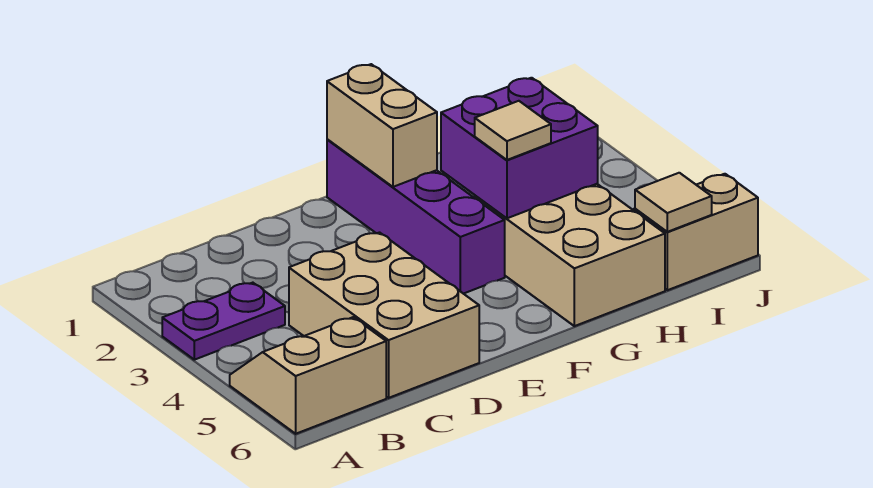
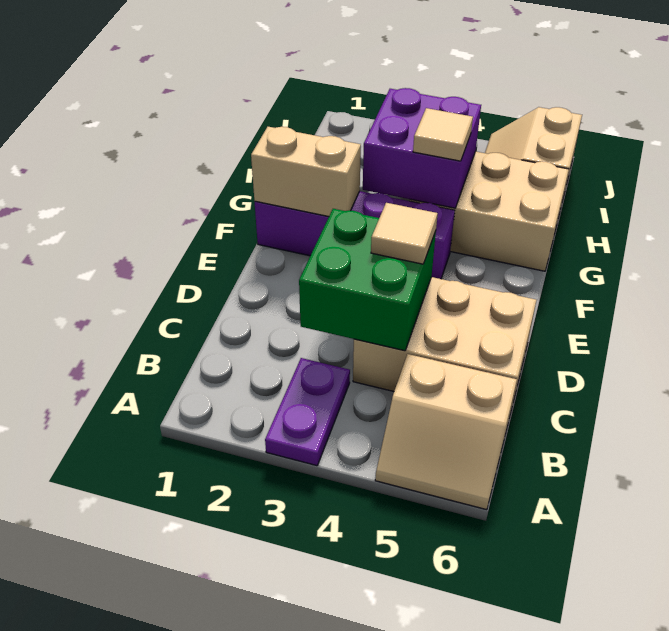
tan 2x2 slope [230,317,386,434] -> tan 2x2 slope turned to [375,354,517,510]
none -> green 2x2 brick [299,209,436,351]
tan 1x1 tile [635,173,712,232] -> tan 1x1 tile moved to [371,203,438,264]

